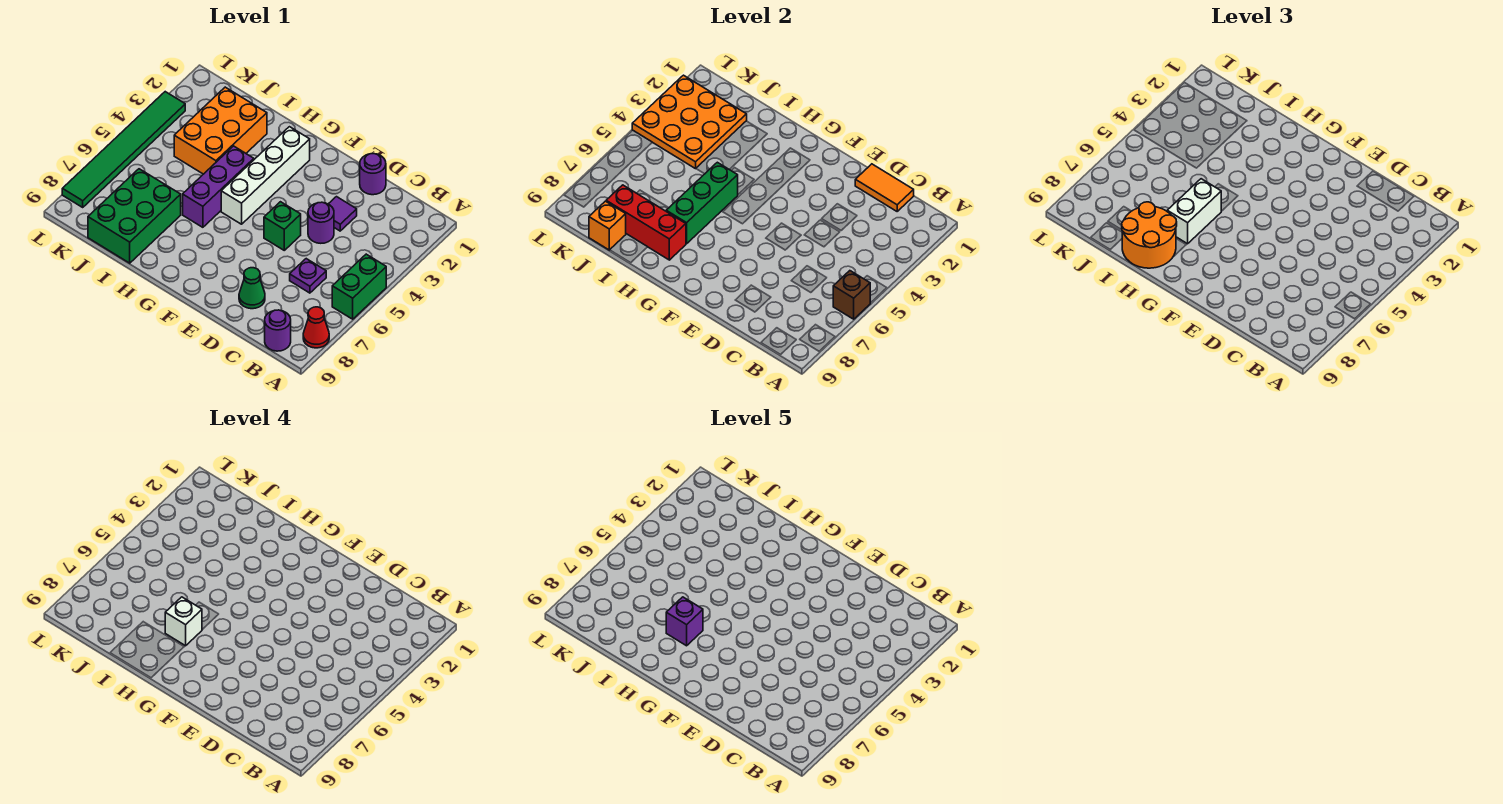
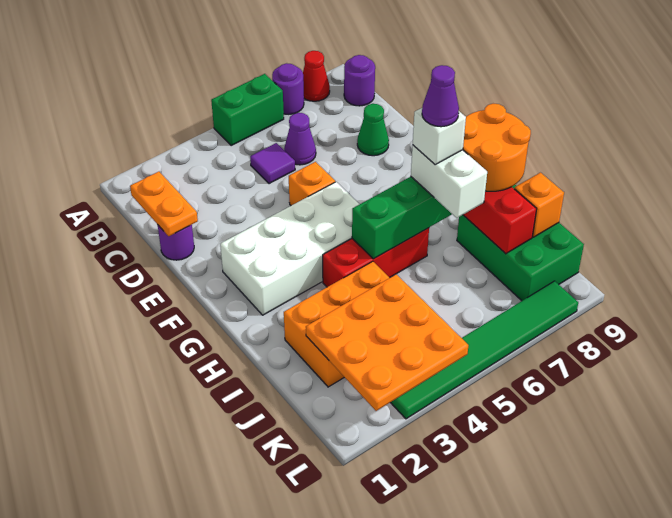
brown 1x1 brick [833,271,870,319] -> none
orange 1x2 tile [855,164,914,211] -> orange 1x2 plate [130,172,198,236]
purple 1x1 plate [290,259,326,293] -> purple 1x1 cone [284,113,316,165]
purple 1x1 tile [329,197,357,231] -> purple 1x1 tile moved to [250,143,295,184]
purple 1x1 round brick [308,202,334,243] -> purple 1x1 round brick moved to [272,63,304,114]
green 1x1 brick [264,202,301,250] -> orange 1x1 brick [289,162,335,205]
white 1x4 brick [221,127,310,224] -> white 2x4 brick [220,182,359,315]
purple 1x3 brick [183,146,254,227] -> red 1x3 brick [323,228,429,287]
white 1x2 brick [1167,179,1221,244] -> white 1x2 brick turned to [411,145,487,218]
purple 1x1 brick [666,597,703,646] -> purple 1x1 cone [422,65,459,127]
green 2x3 brick [88,169,181,263] -> green 2x3 brick turned to [457,185,584,301]

